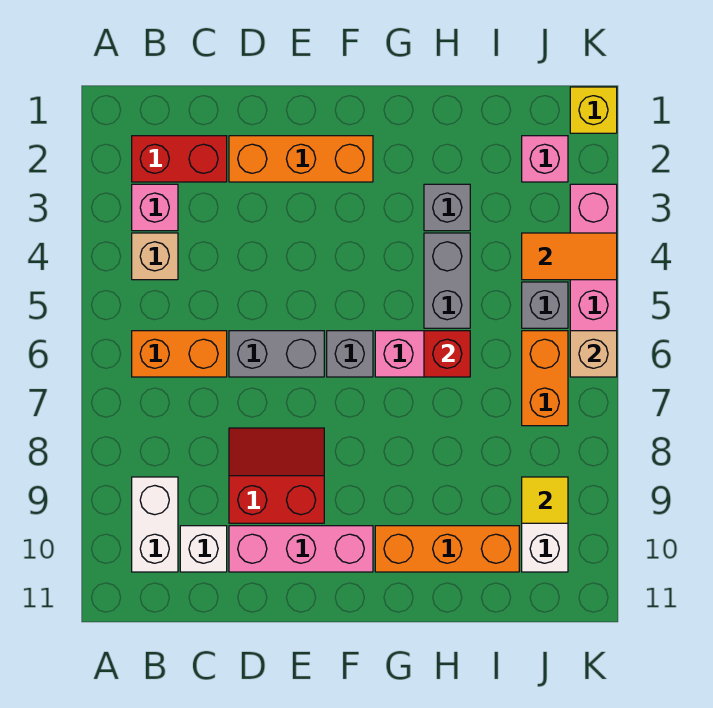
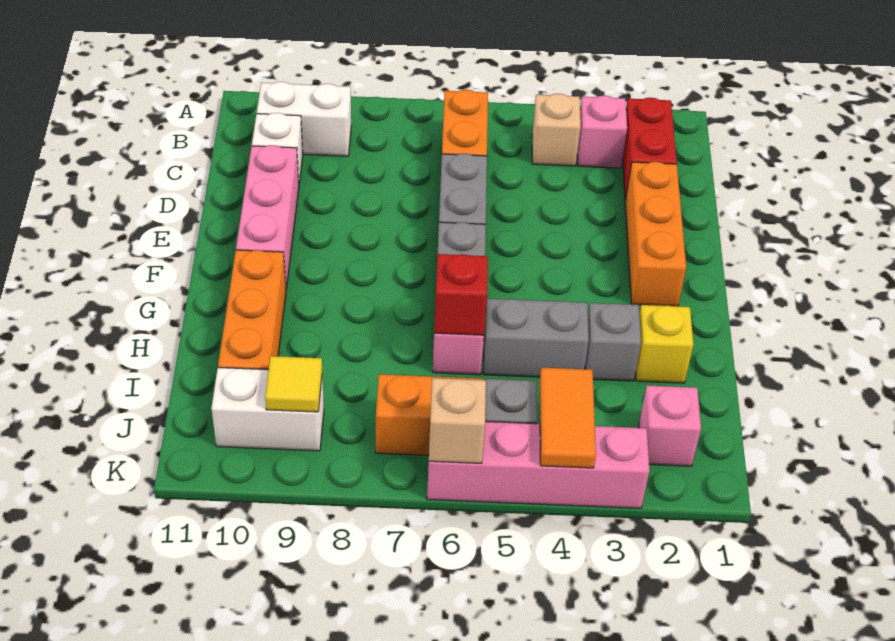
red 2x2 slope [229,428,324,523] -> none
yellow 1x1 brick [570,87,617,133] -> yellow 1x1 brick moved to [636,305,693,383]

